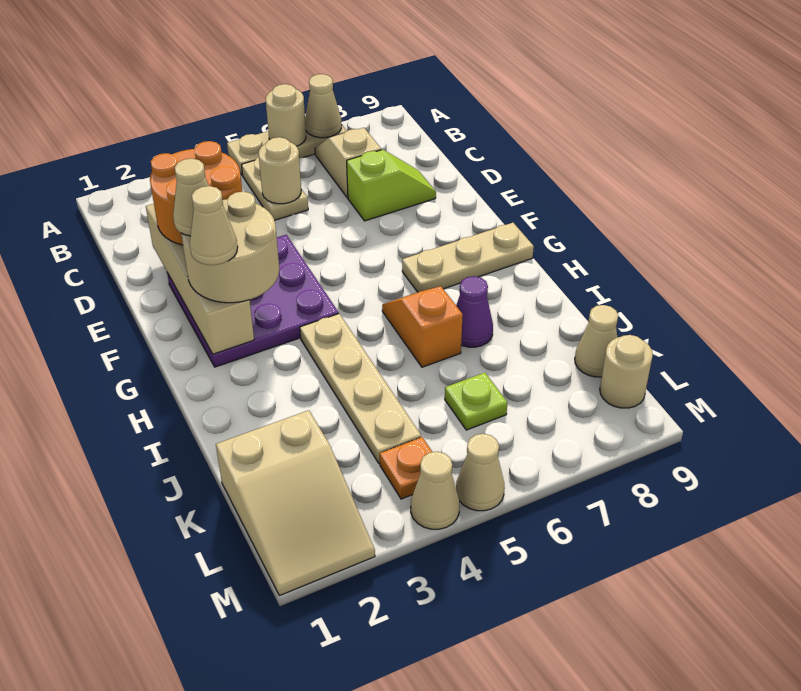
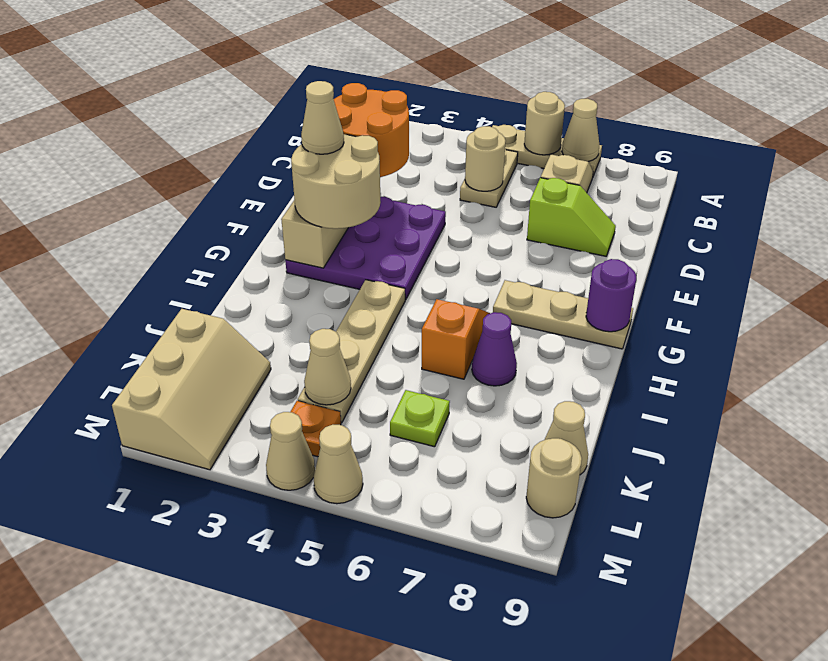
tan 1x1 cone [190,186,238,265] -> tan 1x1 cone moved to [304,329,351,405]
none -> purple 1x1 round brick [586,259,636,332]
tan 2x3 slope [216,410,375,596] -> tan 2x3 slope turned to [112,309,271,470]

